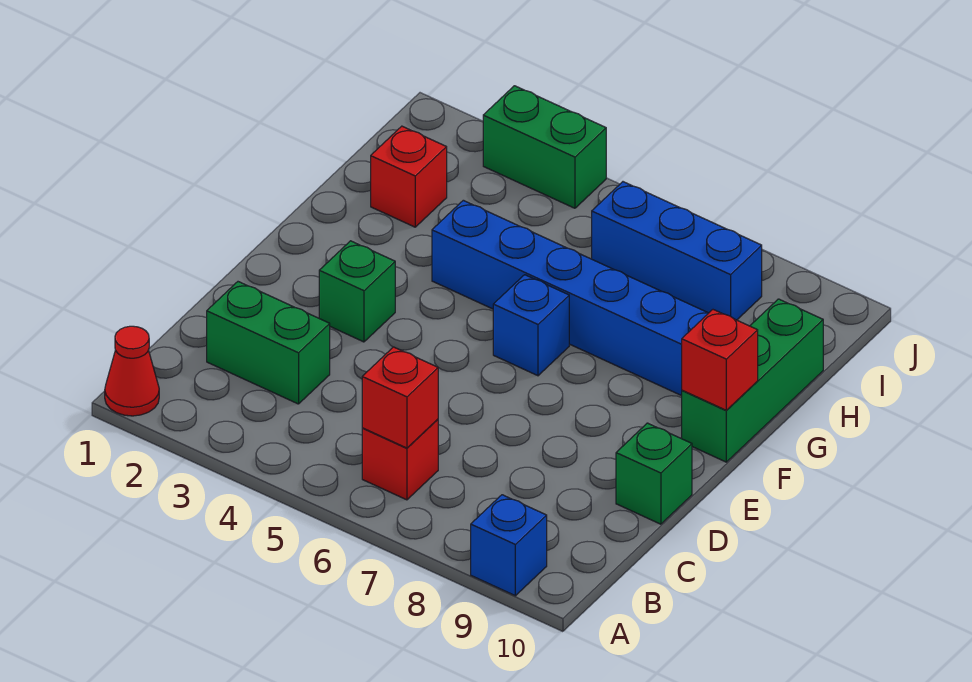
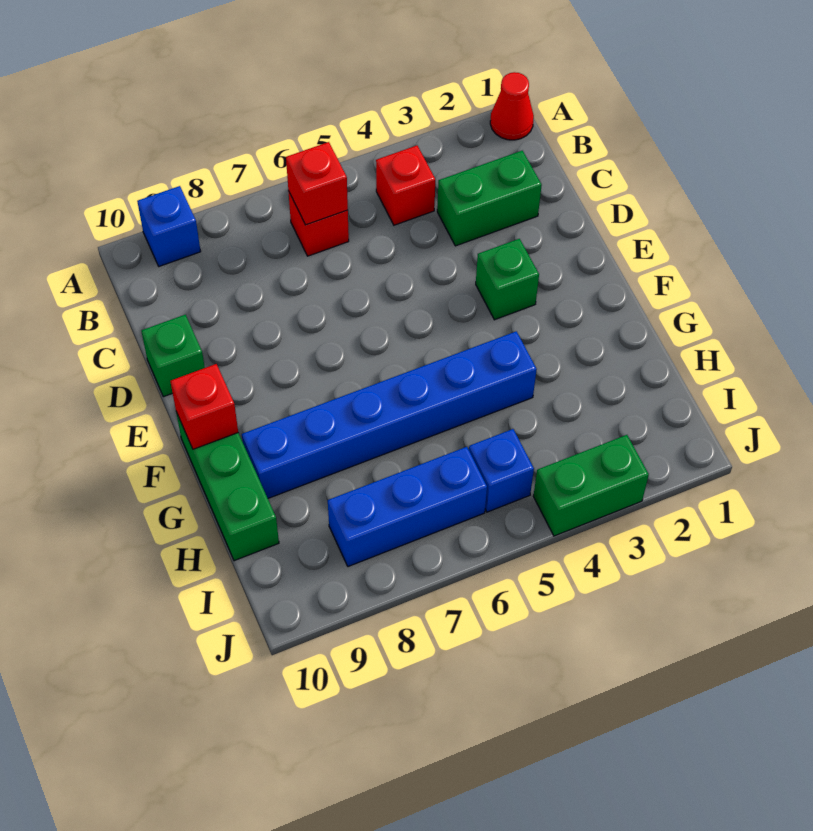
blue 1x1 brick [493,275,569,376] -> blue 1x1 brick moved to [469,429,534,512]
red 1x1 brick [371,126,447,227] -> red 1x1 brick moved to [376,146,435,225]

